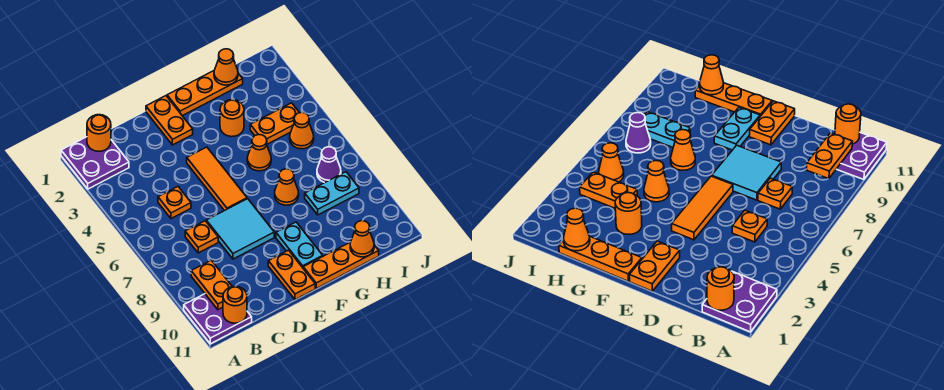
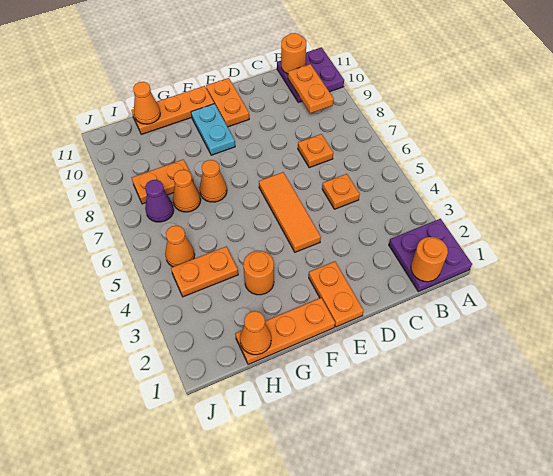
cyan 2x2 tile [206,199,274,259] -> none
orange 1x1 cone [247,135,271,171] -> orange 1x1 cone moved to [173,170,201,212]
cyan 1x2 plate [305,172,359,215] -> orange 1x2 plate [132,159,194,204]

